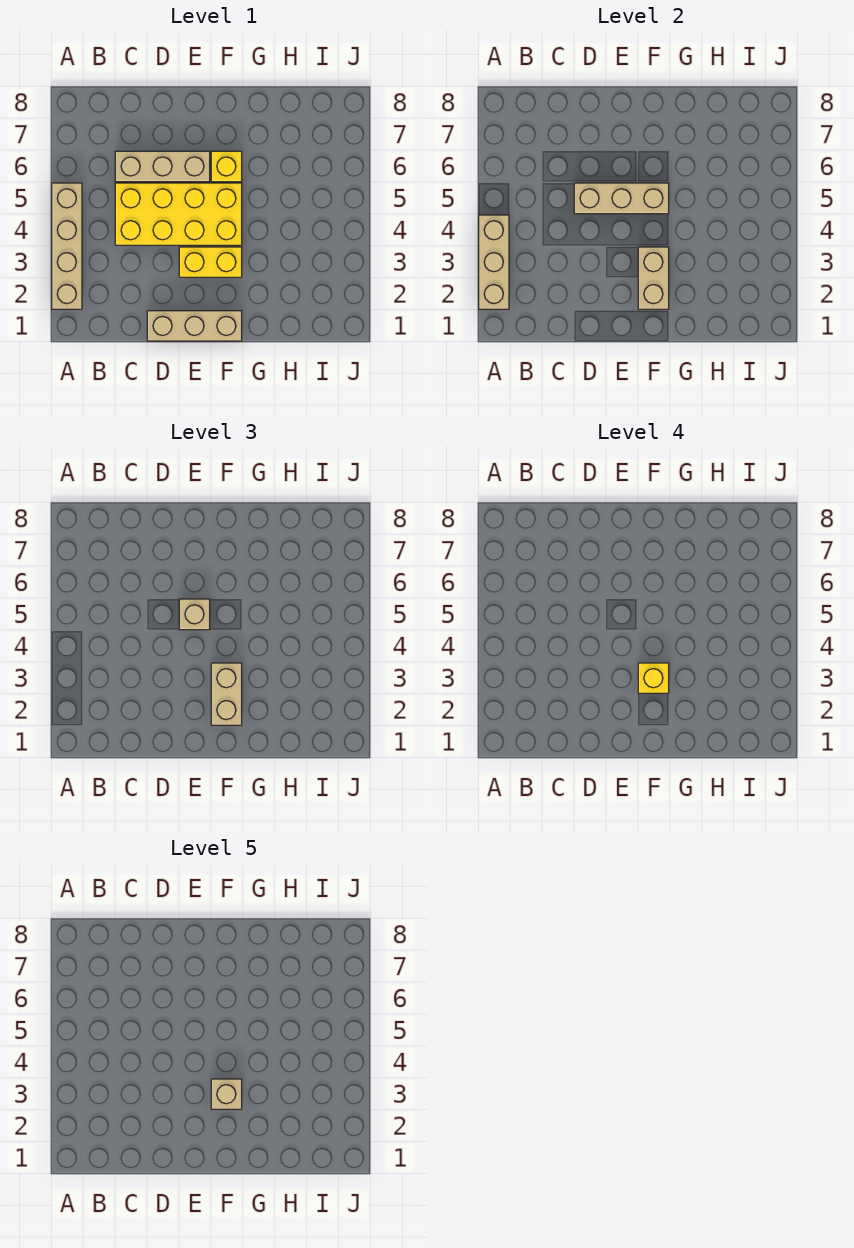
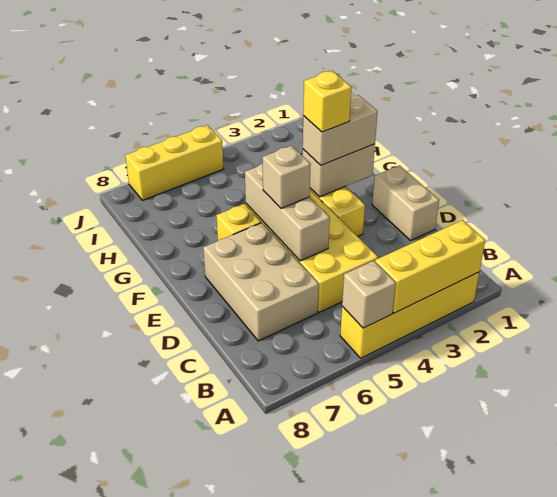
tan 1x4 brick [52,183,82,309] -> yellow 1x4 brick [340,272,479,358]
tan 1x3 brick [479,215,509,309] -> yellow 1x3 brick [375,220,485,313]
tan 1x3 brick [115,151,210,182] -> tan 2x3 brick [203,223,319,341]
tan 1x3 brick [147,311,242,341] -> tan 1x2 brick [372,165,439,241]
tan 1x1 brick [211,1079,242,1109] -> tan 1x1 brick moved to [342,261,396,328]
none -> yellow 1x3 brick [125,125,223,200]

